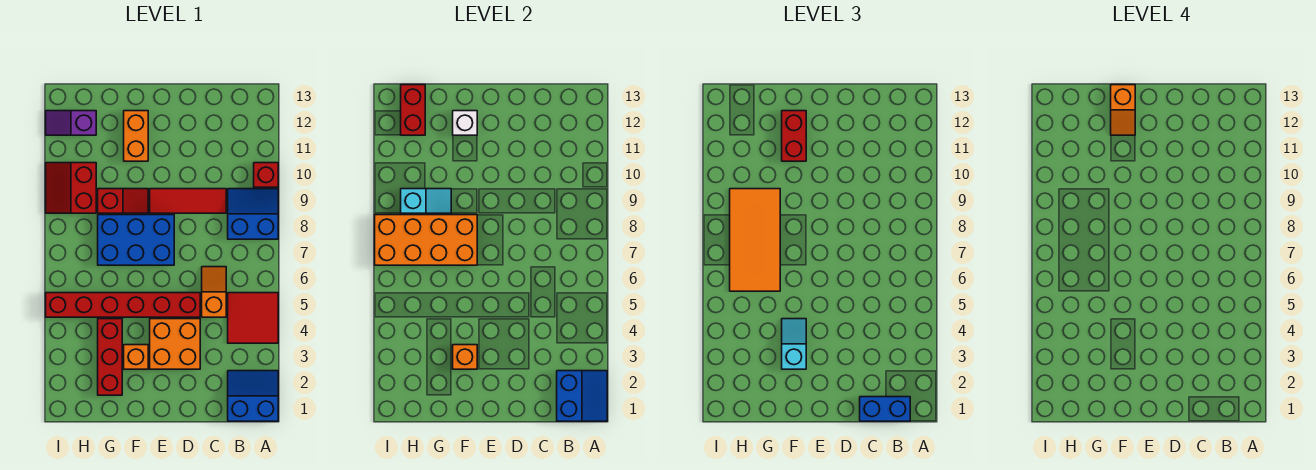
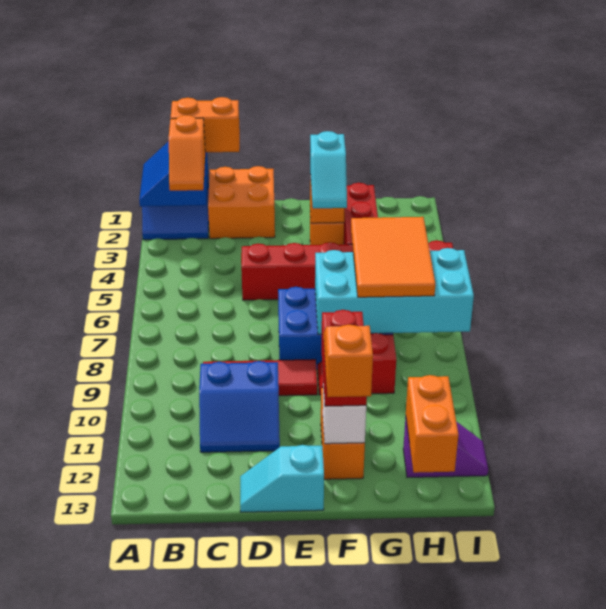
red 2x2 tile [228,293,278,343] -> none
blue 2x2 slope [228,189,278,239] -> blue 2x2 slope moved to [199,361,280,452]
red 1x1 brick [254,163,278,187] -> none
blue 1x2 brick [860,397,910,421] -> orange 1x2 brick [171,97,240,152]
orange 1x2 slope [202,267,226,317] -> orange 1x2 slope moved to [169,115,205,191]
orange 2x2 brick [150,319,200,369] -> orange 2x2 brick moved to [208,166,275,239]
orange 2x4 brick [375,215,477,265] -> cyan 2x4 brick [315,248,474,334]
orange 2x4 tile [730,189,780,291] -> orange 2x3 tile [351,217,435,297]
cyan 1x2 slope [401,189,451,213] -> cyan 1x2 slope moved to [240,445,324,512]
red 2x2 slope [46,163,96,213] -> none
red 1x2 brick [401,85,425,135] -> orange 1x2 brick [406,375,459,473]

